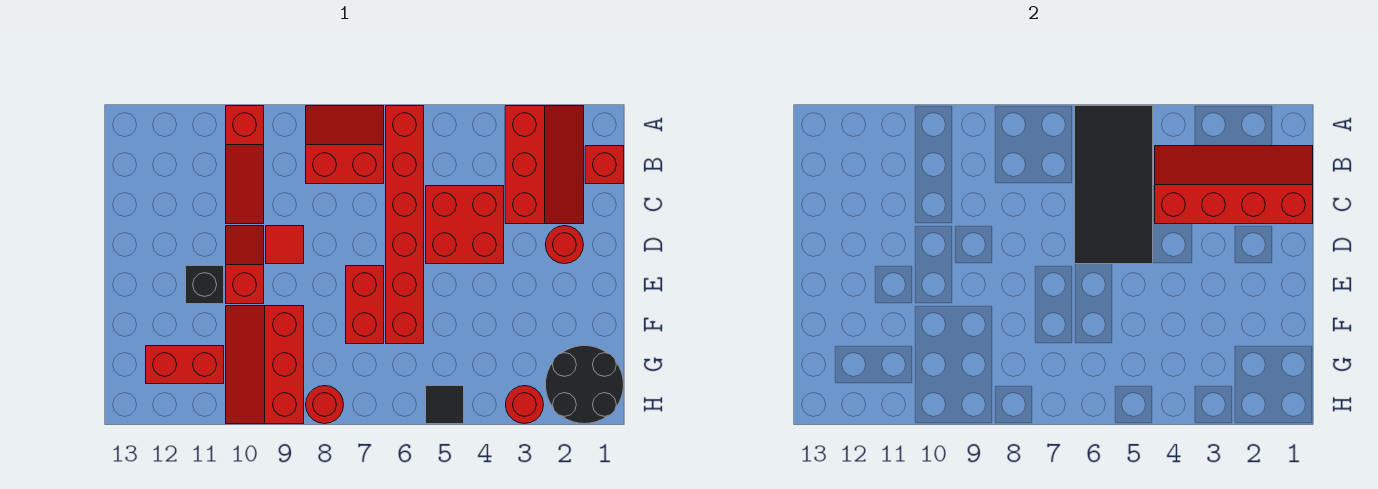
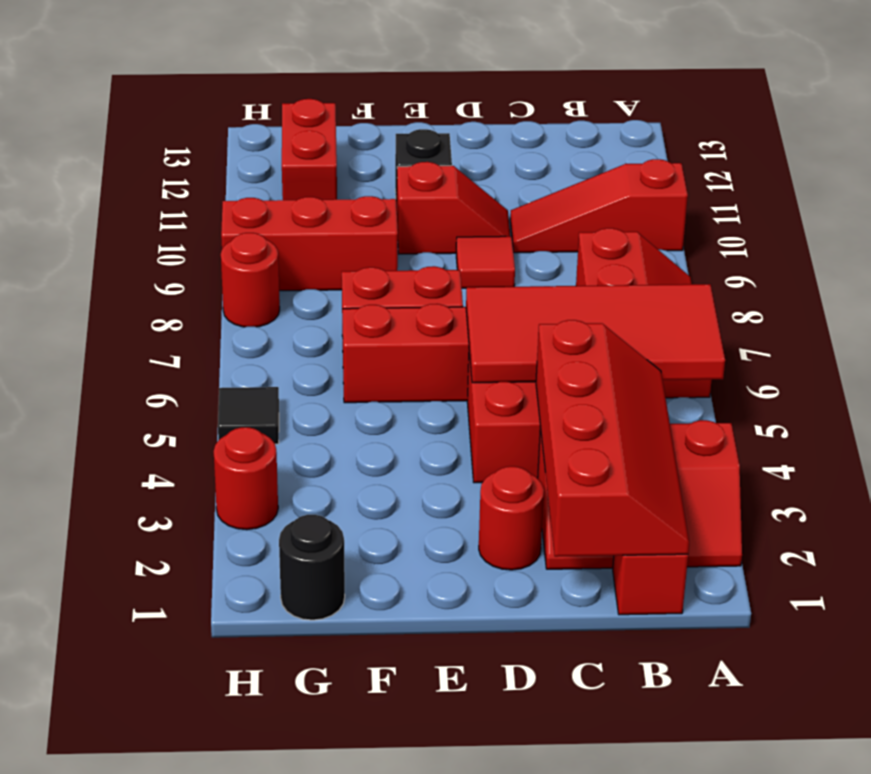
black 2x4 tile [1075,106,1153,264] -> red 2x4 tile [466,284,725,383]
black 2x2 round brick [545,346,624,424] -> black 1x1 round brick [279,515,345,620]

